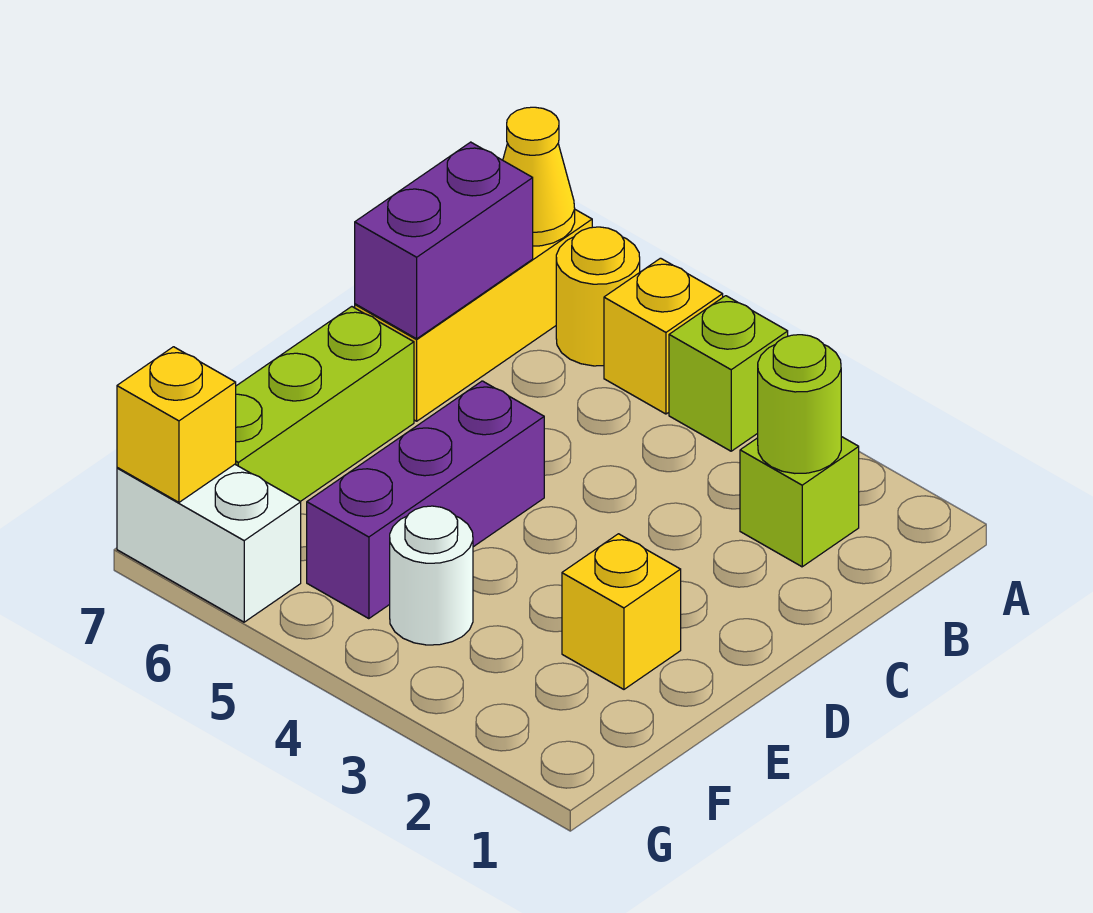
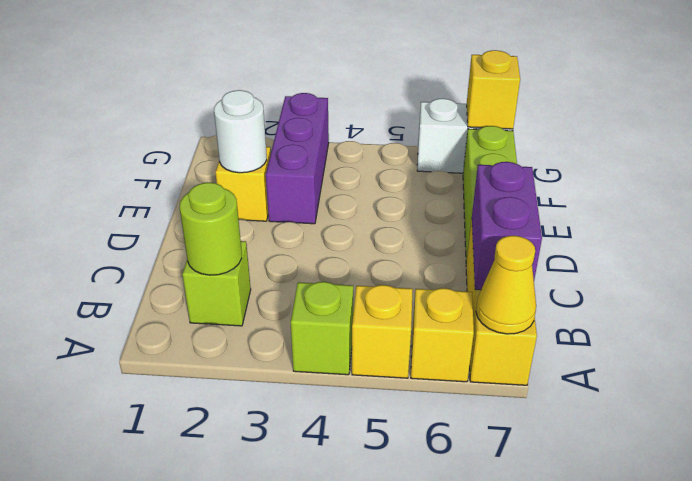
yellow 1x1 round brick [556,227,640,366] -> yellow 1x1 brick [411,288,474,382]
purple 1x3 brick [307,381,544,619] -> purple 1x3 brick moved to [266,93,329,224]
white 1x1 round brick [390,506,473,645] -> white 1x1 round brick moved to [214,90,267,173]

